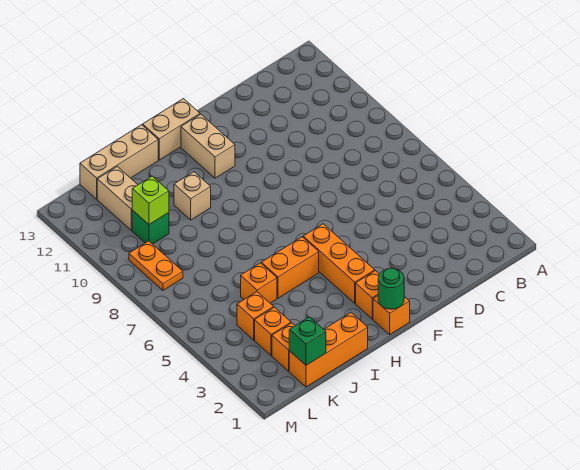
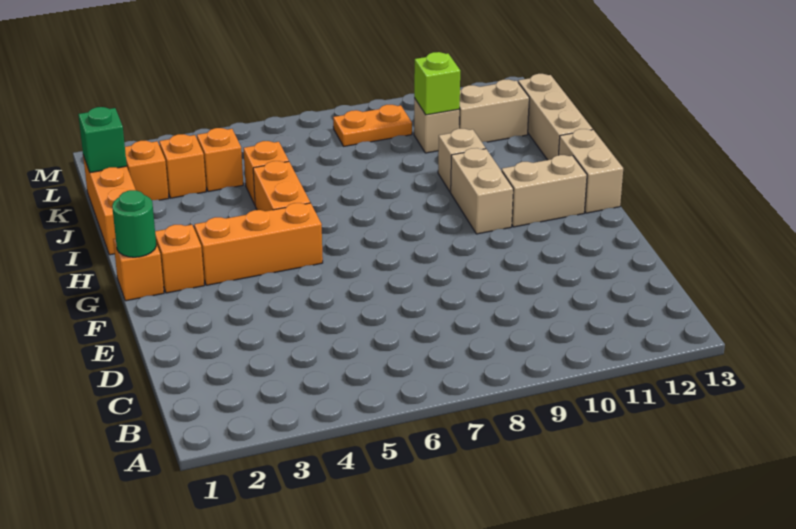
none -> tan 1x2 brick [451,148,513,234]
green 1x1 brick [132,210,169,244] -> tan 1x1 brick [414,98,459,153]

